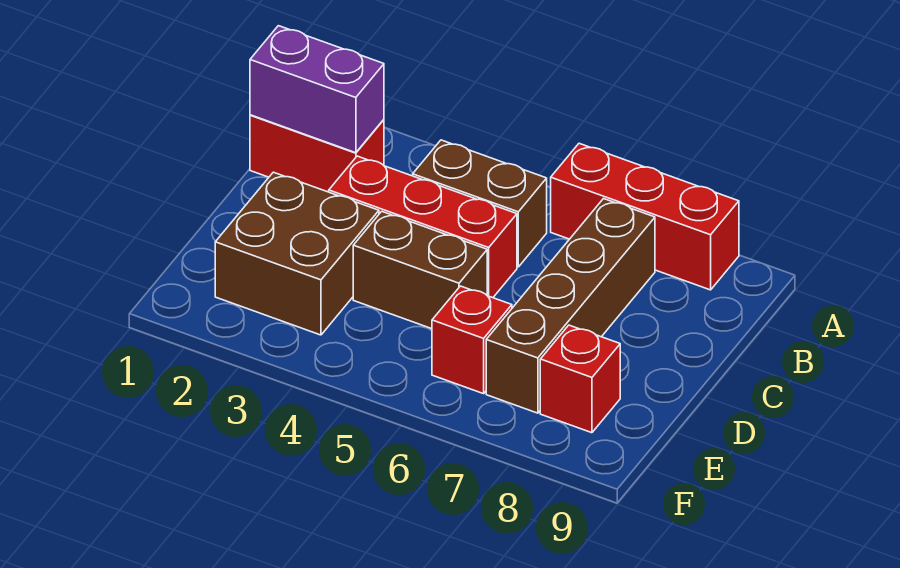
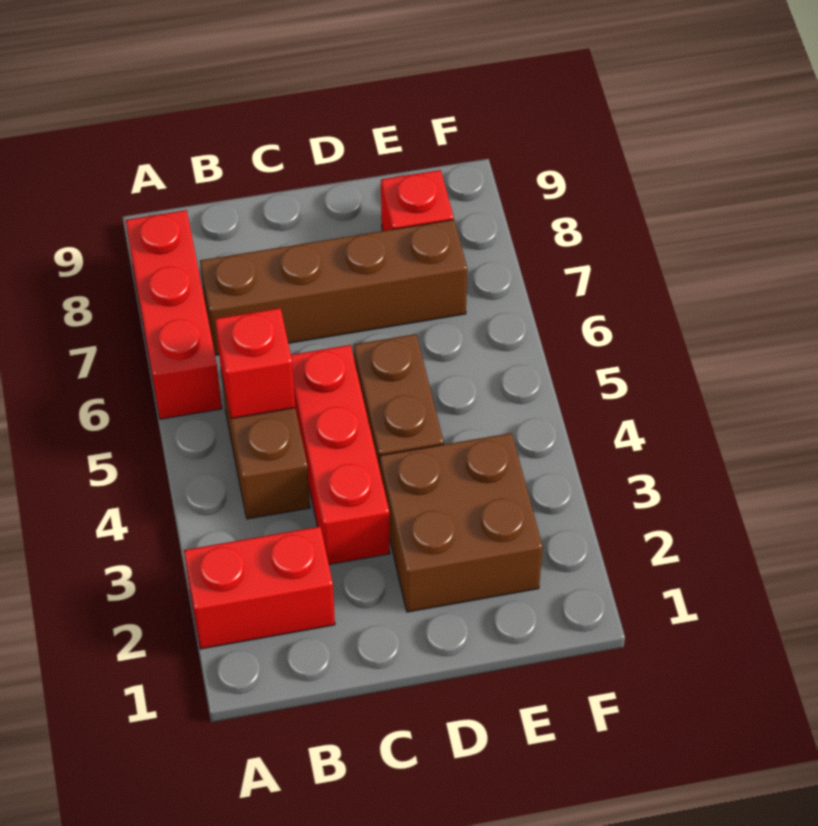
red 1x2 brick [250,115,384,192] -> red 1x2 brick turned to [184,527,335,649]
purple 1x2 brick [250,26,384,153] -> none
red 1x1 brick [432,286,512,394] -> red 1x1 brick moved to [215,308,295,419]

